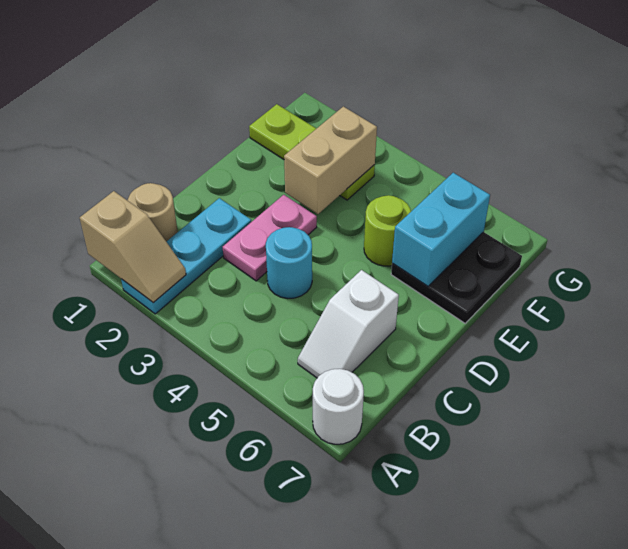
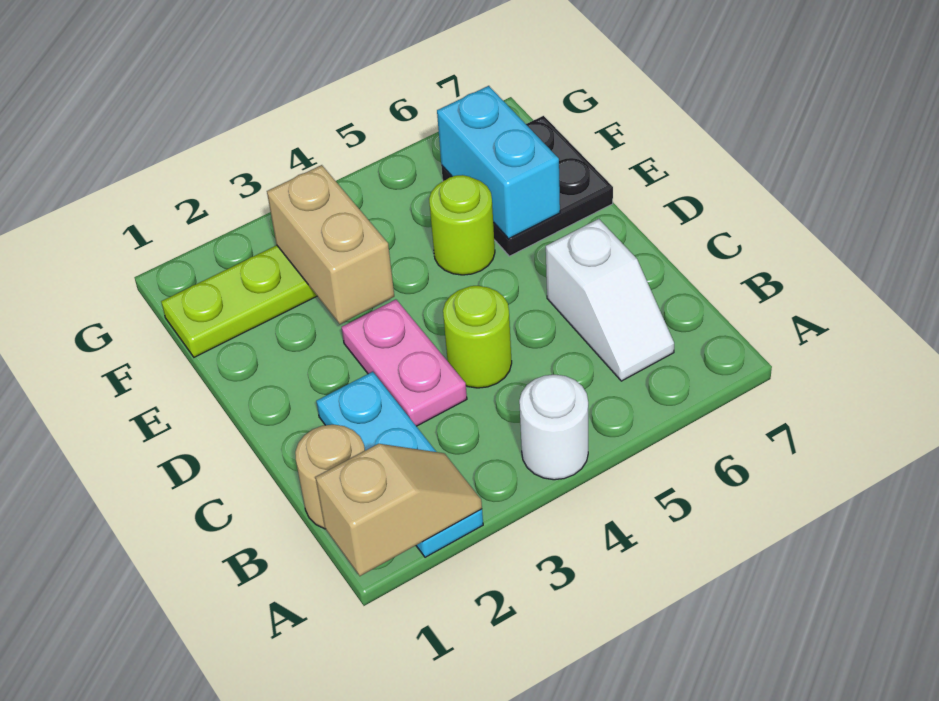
white 1x1 round brick [313,369,364,444] -> white 1x1 round brick moved to [519,375,588,480]
cyan 1x1 round brick [266,227,312,299] -> lime 1x1 round brick [443,286,512,388]

